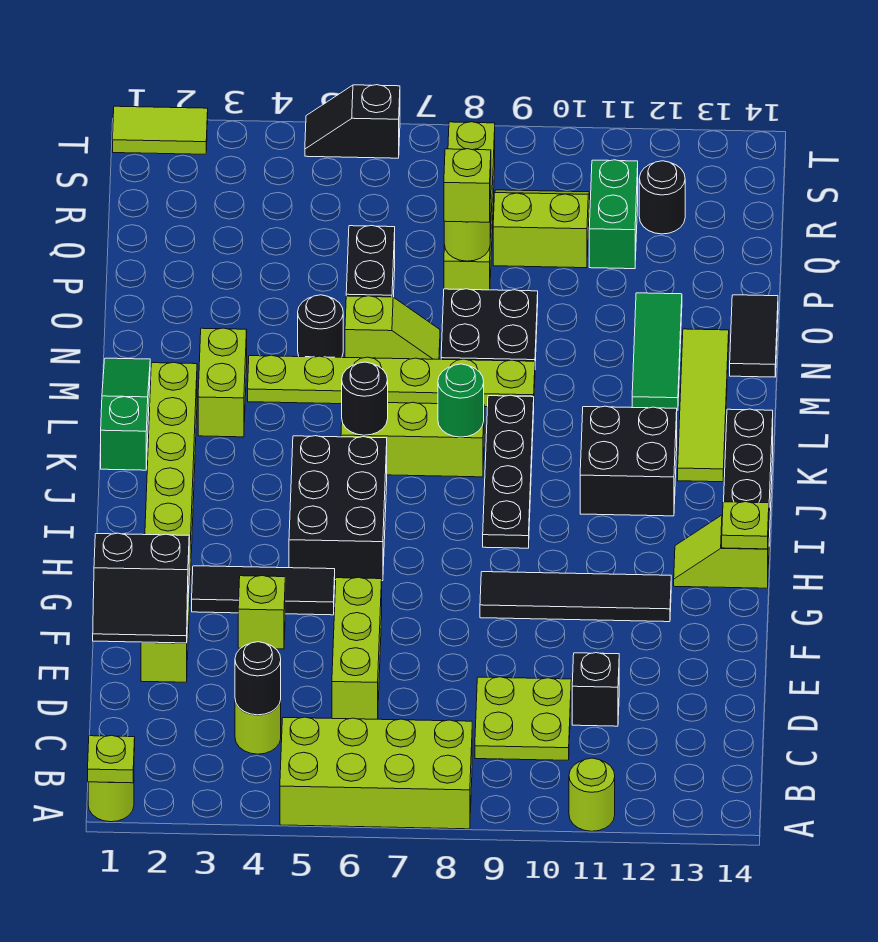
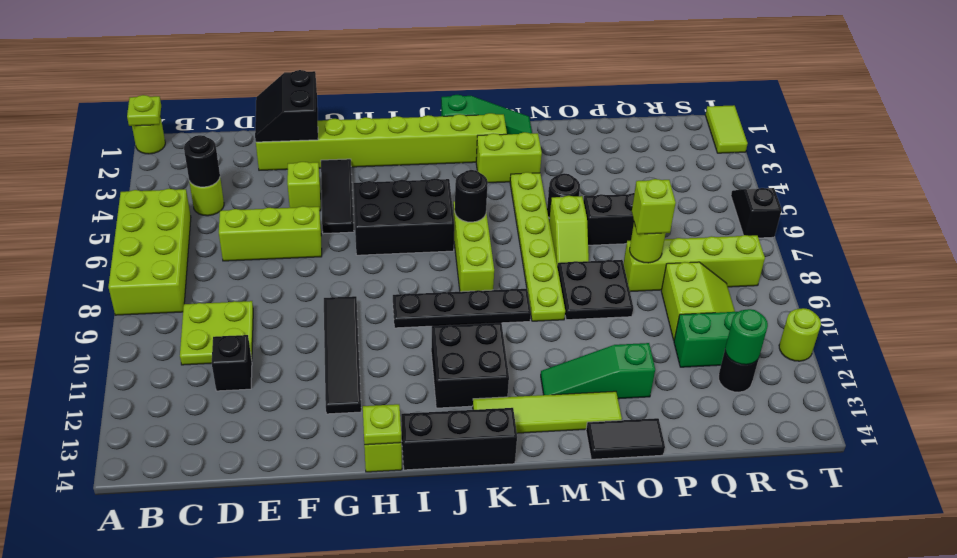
lime 1x1 round brick [569,758,615,831] -> lime 1x1 round brick moved to [779,308,821,361]
green 1x1 round brick [438,364,484,437] -> green 1x1 round brick moved to [725,309,768,365]
green 1x3 tile [632,293,682,410] -> green 1x3 slope [541,343,655,399]

